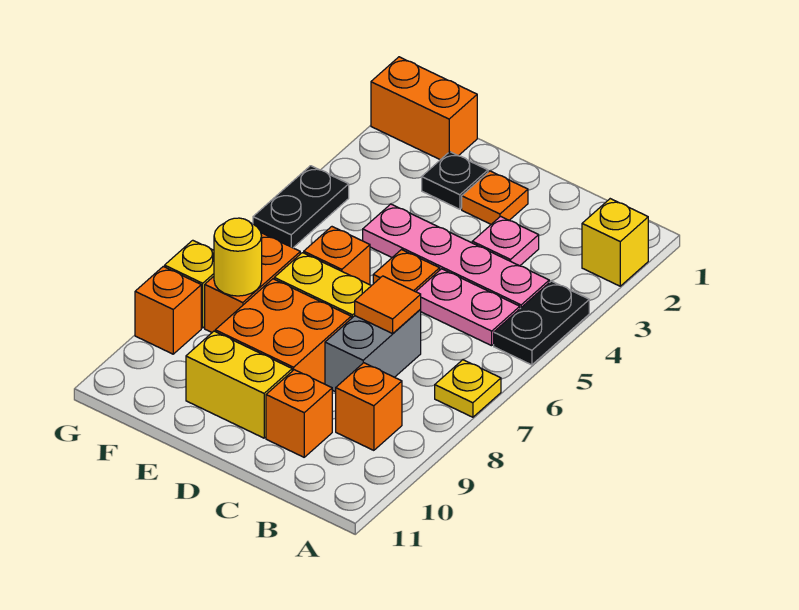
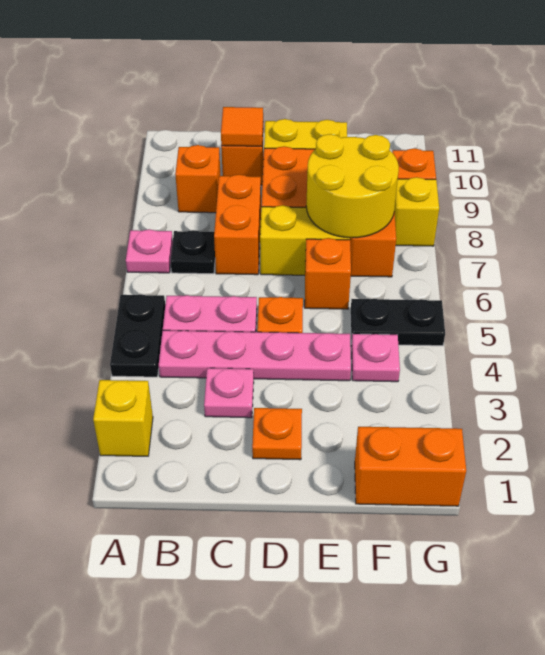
yellow 1x1 plate [435,360,501,417] -> pink 1x1 plate [126,229,173,273]
grey 1x2 brick [325,309,421,392] -> orange 1x2 brick [214,174,261,275]
orange 1x1 tile [355,276,421,334] -> orange 1x1 tile moved to [221,107,263,146]
black 1x1 plate [422,152,488,209] -> black 1x1 plate moved to [171,230,215,274]
none -> pink 1x1 plate [351,334,400,382]
yellow 1x1 round brick [214,218,262,296] -> yellow 2x2 round brick [306,134,399,238]
black 1x2 plate [253,166,349,248] -> black 1x2 plate turned to [351,299,445,346]

